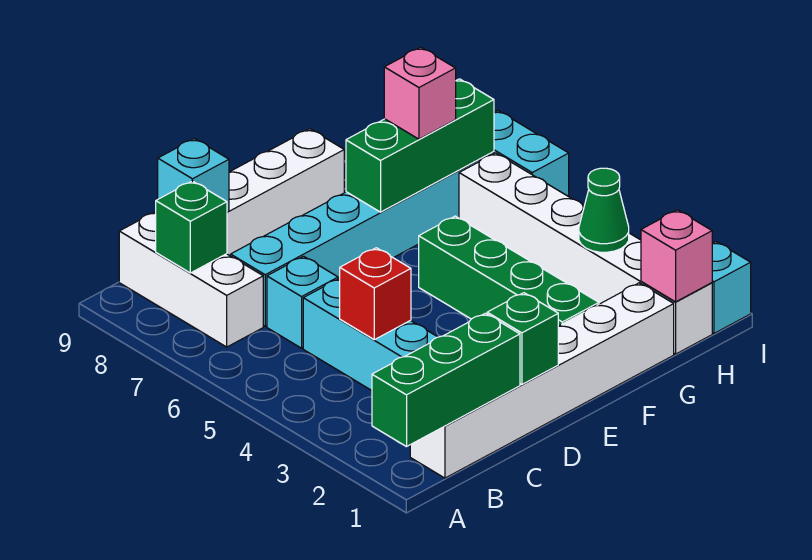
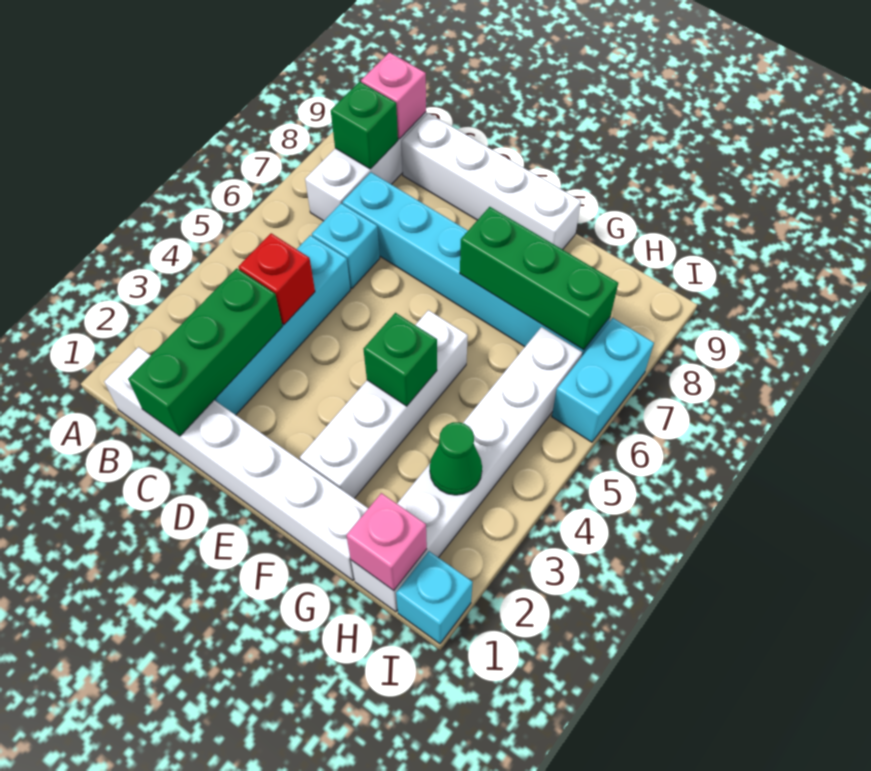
green 1x3 brick [372,313,520,447] -> green 1x3 brick turned to [128,268,283,436]
cyan 1x1 brick [158,139,229,212] -> none
green 1x1 brick [487,293,558,385] -> green 1x1 brick moved to [363,313,437,406]
green 1x4 brick [419,216,599,326] -> white 1x4 brick [300,310,468,498]
pink 1x1 brick [384,47,456,139] -> pink 1x1 brick moved to [361,52,426,139]

